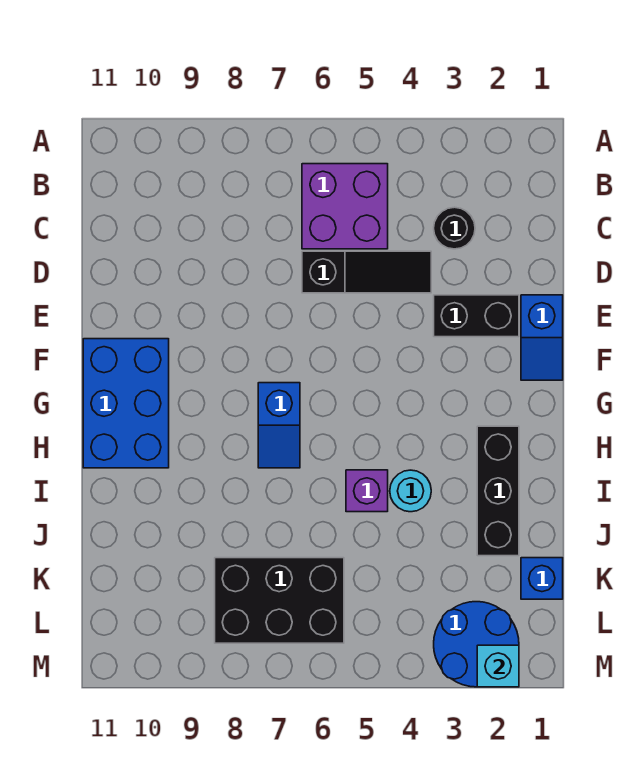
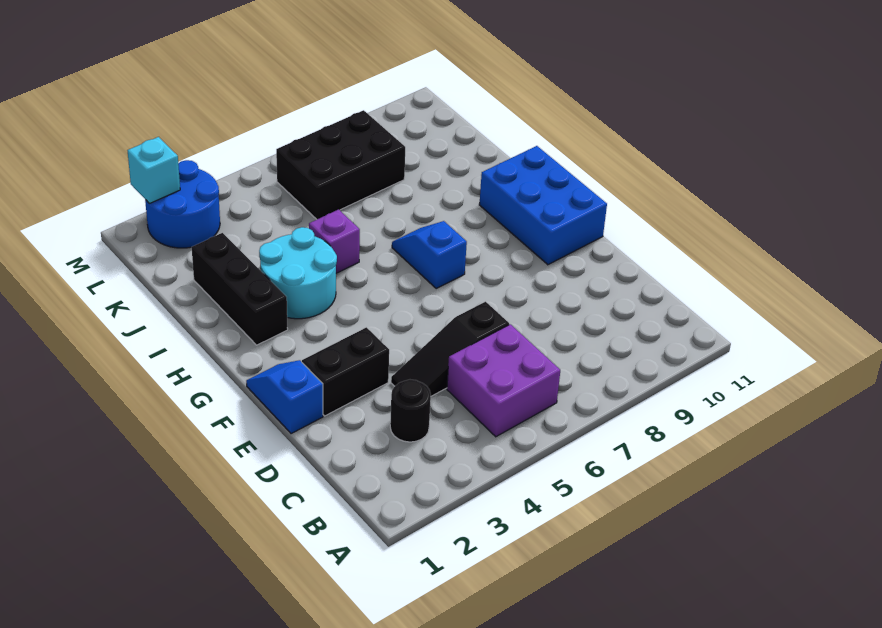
cyan 1x1 round brick [390,470,431,512] -> cyan 2x2 round brick [259,227,337,319]
blue 1x1 brick [521,558,563,599] -> none

